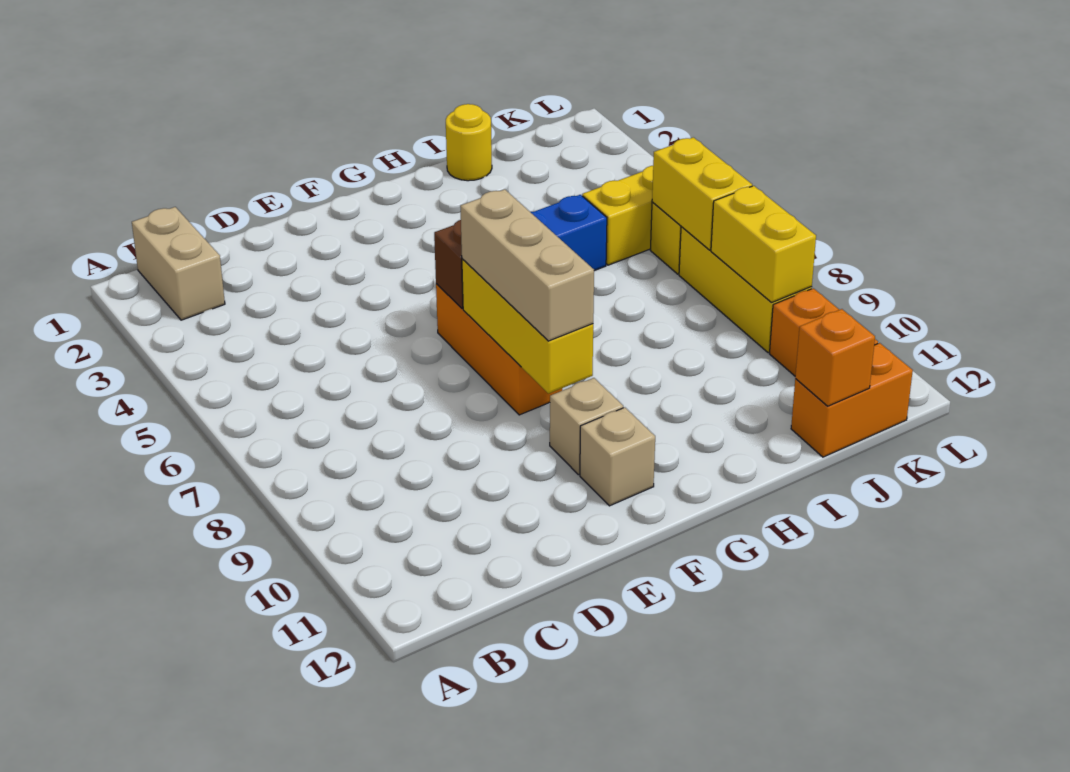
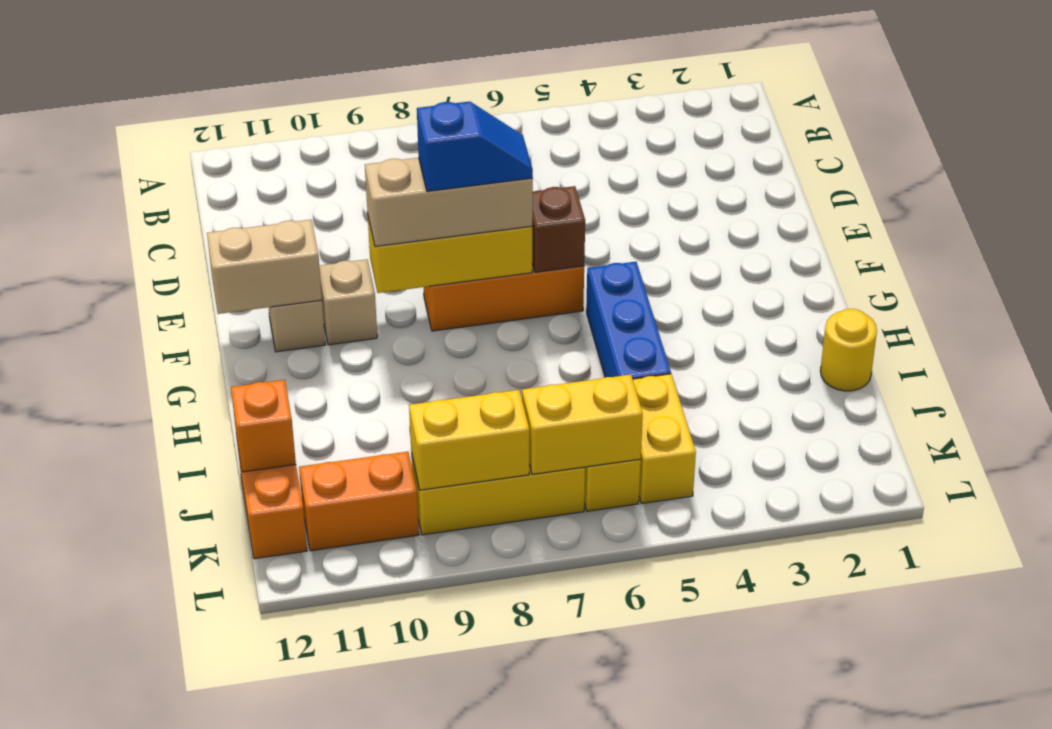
tan 1x2 brick [132,207,225,320] -> tan 1x2 brick moved to [207,220,322,314]
none -> blue 1x2 slope [417,101,533,191]

